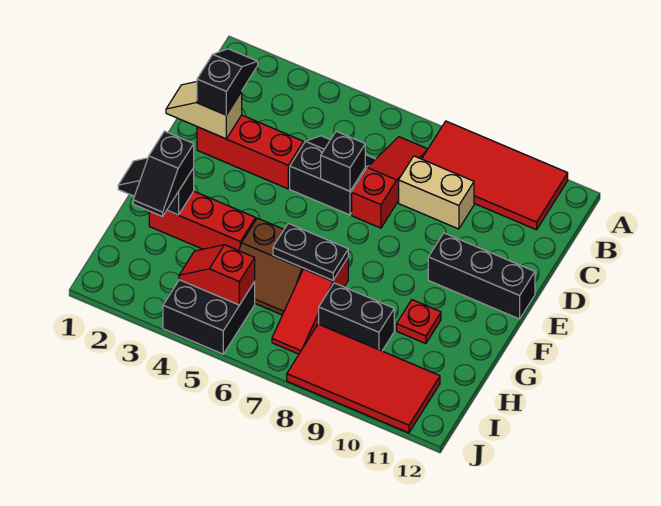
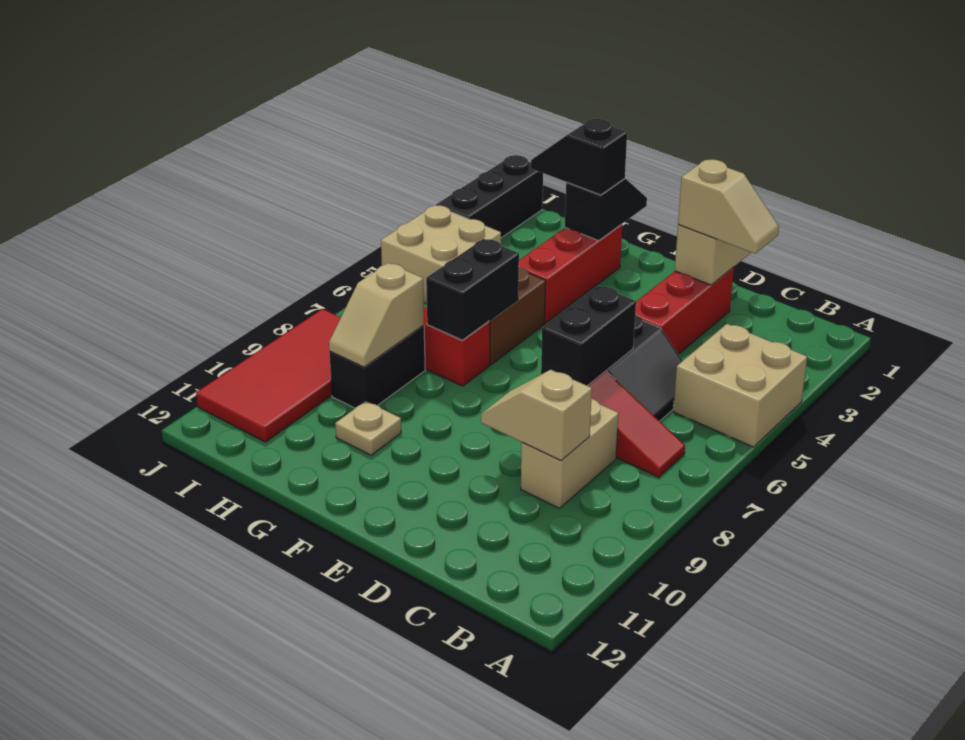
none -> tan 2x2 brick [673,324,807,447]
red 2x4 tile [422,121,568,230] -> none
black 1x2 slope [197,49,258,115] -> tan 1x2 slope [678,160,779,254]
none -> tan 1x2 slope [481,370,592,461]
black 1x1 brick [321,131,365,191] -> black 1x2 brick [541,286,636,386]
black 1x3 brick [428,233,535,319] -> black 1x3 brick moved to [436,155,543,238]
black 1x2 plate [273,223,348,280] -> black 1x2 brick [426,239,519,340]
red 1x1 plate [397,300,441,344] -> tan 1x1 plate [335,401,401,455]
none -> tan 1x2 slope [329,263,424,367]
black 2x2 brick [163,280,255,354] -> tan 2x2 brick [381,206,501,303]
red 1x2 slope [179,245,255,305] -> none

